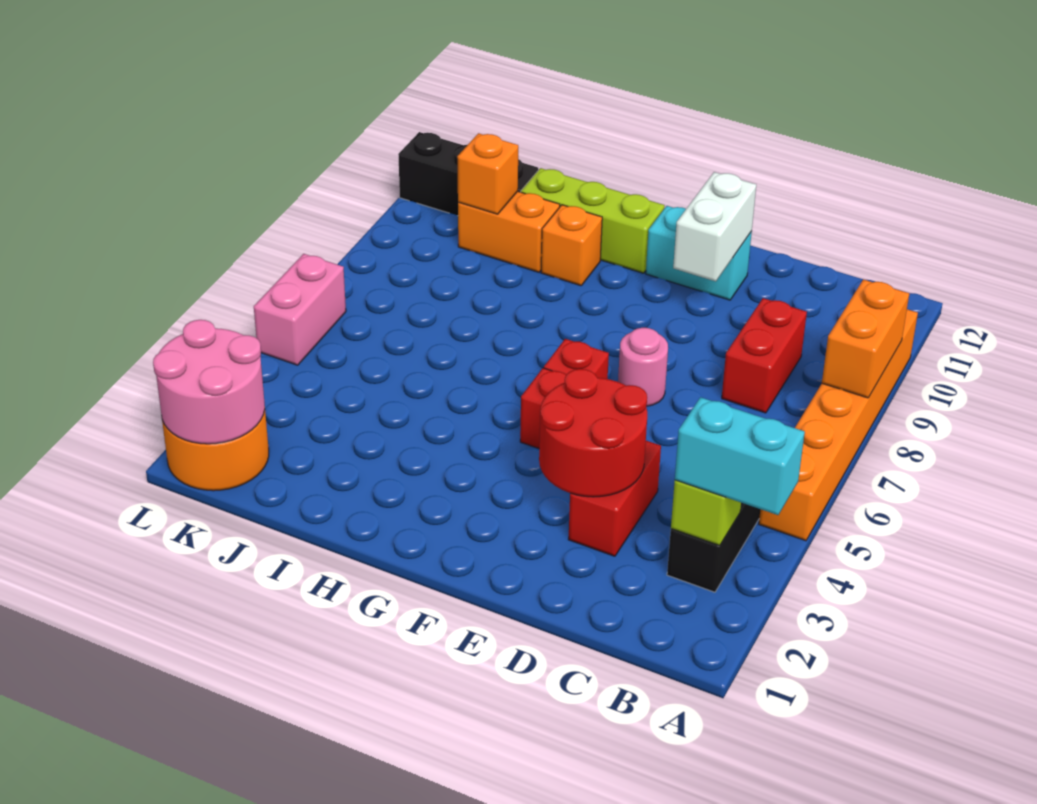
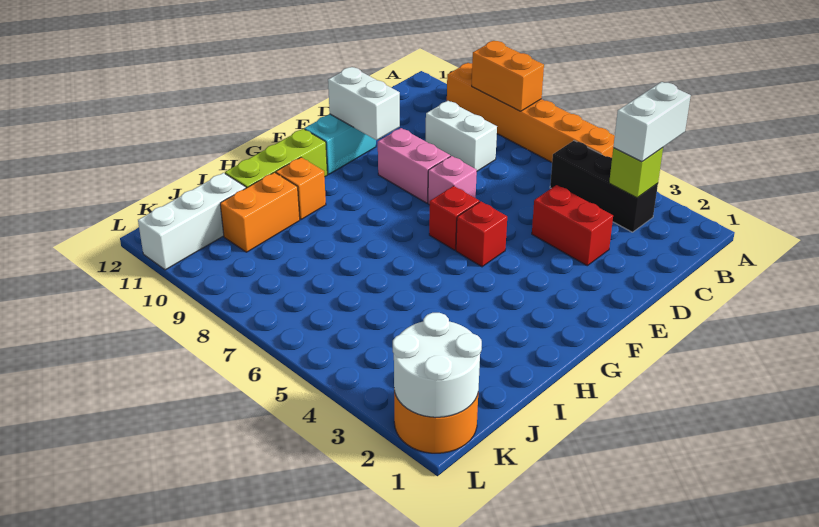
cyan 1x2 brick [675,397,805,515] -> white 1x2 brick [613,82,691,162]
red 1x2 brick [722,298,807,413] -> white 1x2 brick [426,101,497,171]
red 2x2 round brick [539,369,647,497] -> none
pink 1x1 round brick [618,328,668,406] -> pink 1x1 brick [428,156,477,205]
orange 1x1 brick [457,133,518,214] -> none
black 1x3 brick [398,132,538,216] -> white 1x3 brick [138,173,246,270]
pink 2x2 round brick [153,320,265,444] -> white 2x2 round brick [393,313,482,417]
pink 1x2 brick [254,254,346,365] -> pink 1x2 brick moved to [378,128,450,203]

